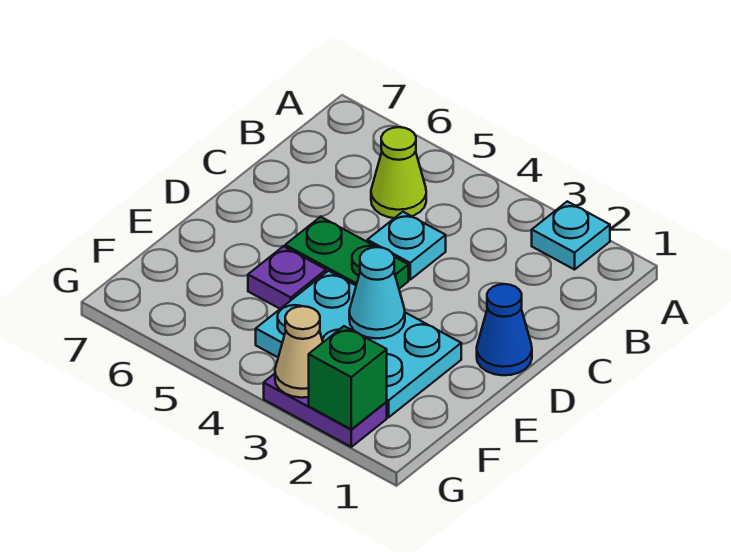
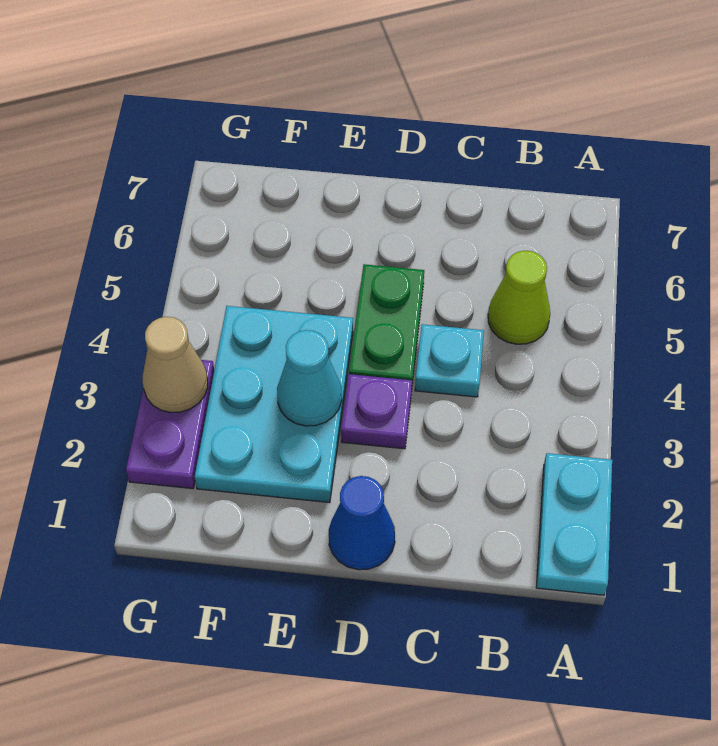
cyan 1x1 plate [532,201,610,270] -> cyan 1x2 plate [536,453,612,595]
purple 1x1 plate [248,246,326,309] -> purple 1x1 plate moved to [341,374,412,449]
green 1x1 brick [309,326,387,429] -> none

